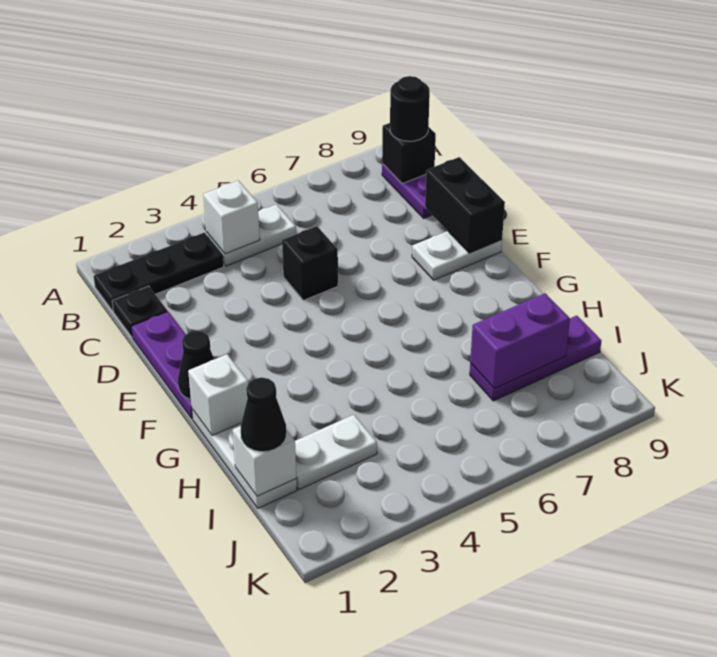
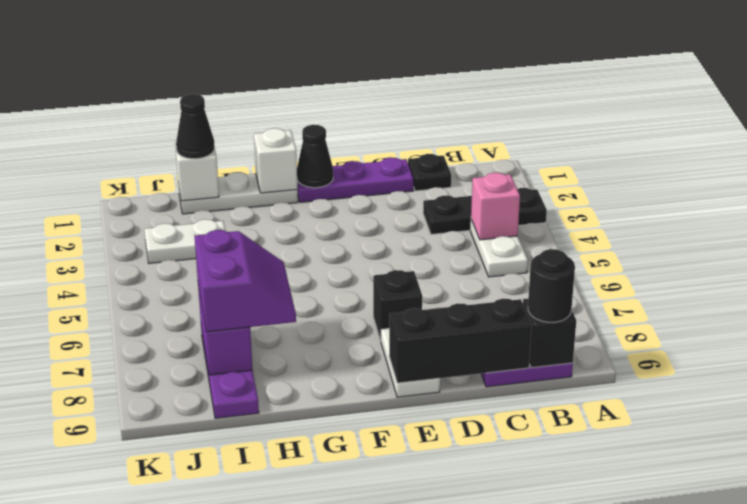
black 1x3 plate [94,233,224,311] -> black 1x3 plate turned to [423,188,547,234]
white 1x1 brick [203,181,260,254] -> pink 1x1 brick [471,173,520,240]
black 1x1 brick [282,226,338,300] -> black 1x1 brick moved to [373,270,422,341]
black 1x2 brick [425,157,505,253] -> black 1x3 brick [389,299,532,383]
none -> purple 2x2 slope [195,230,296,332]
white 1x2 plate [295,415,377,490] -> white 1x2 plate turned to [144,219,225,263]

